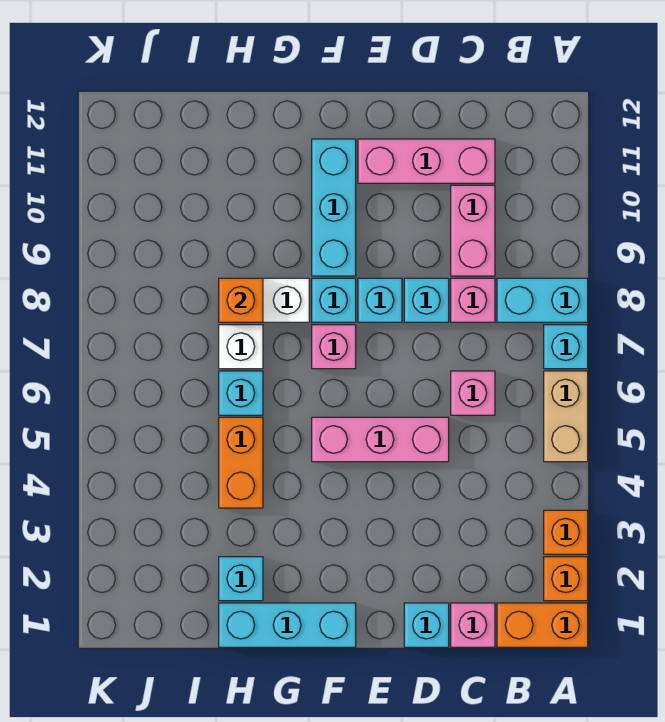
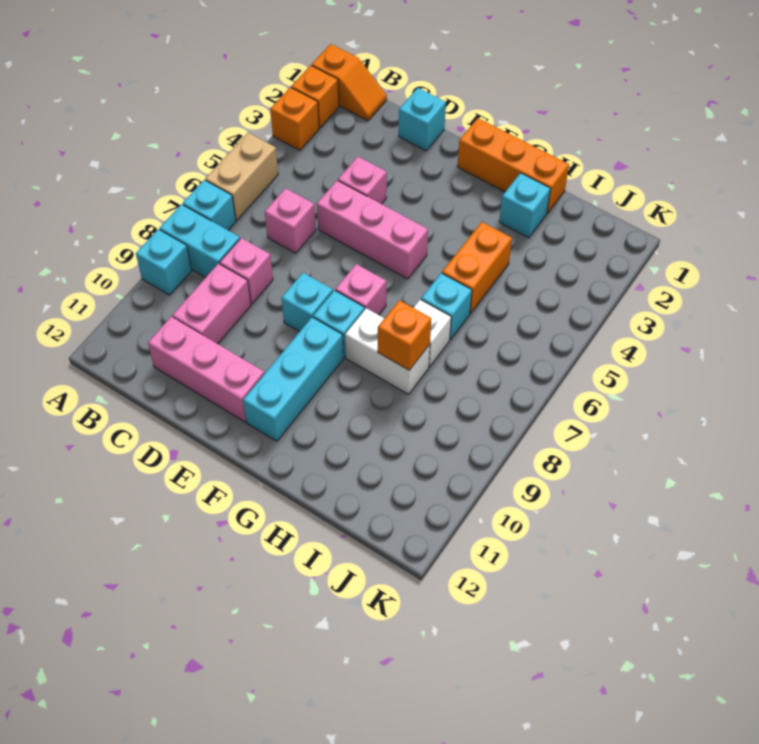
orange 1x2 brick [497,603,588,647] -> orange 1x2 slope [312,44,387,121]
pink 1x1 brick [451,603,495,647] -> pink 1x1 brick moved to [338,157,387,204]
cyan 1x1 brick [404,278,449,322] -> cyan 1x1 brick moved to [136,229,191,295]
cyan 1x3 brick [219,603,356,647] -> orange 1x3 brick [457,118,569,213]

